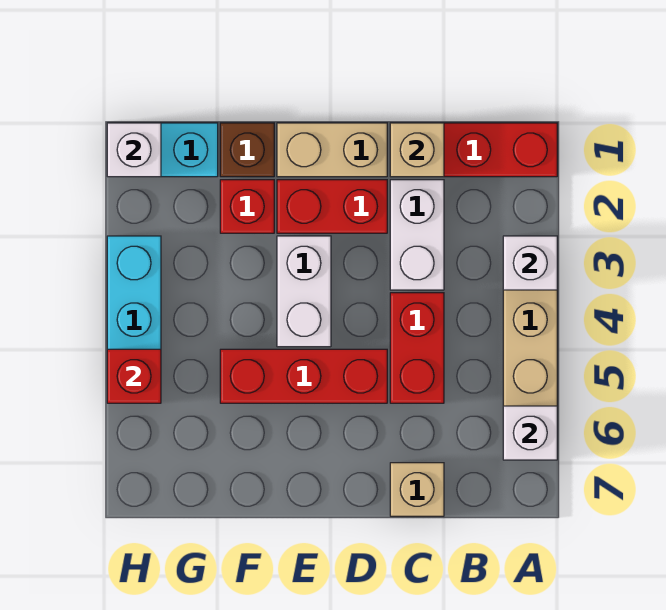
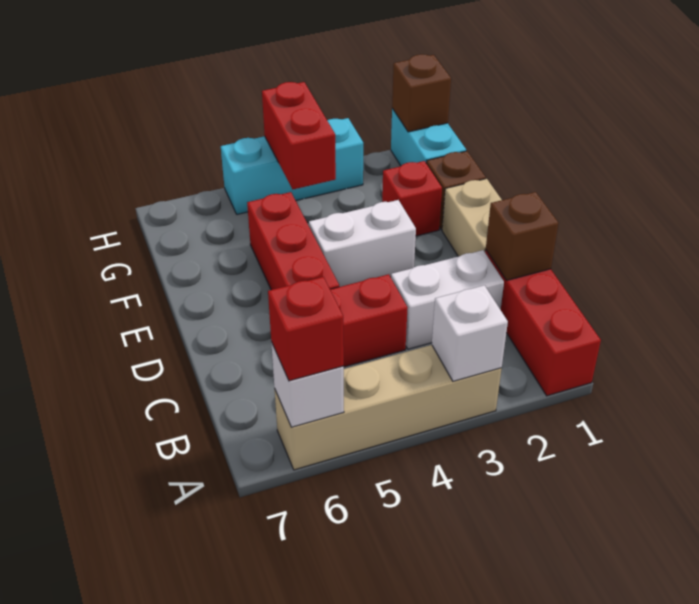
tan 1x1 brick [390,123,444,177] -> brown 1x1 brick [486,192,558,280]
tan 1x1 brick [390,463,444,516] -> none
red 1x2 brick [277,180,387,233] -> red 1x2 brick moved to [262,82,336,189]
white 1x1 brick [107,123,161,177] -> brown 1x1 brick [392,54,451,132]
red 1x1 brick [107,349,161,403] -> red 1x1 brick moved to [268,277,344,381]

